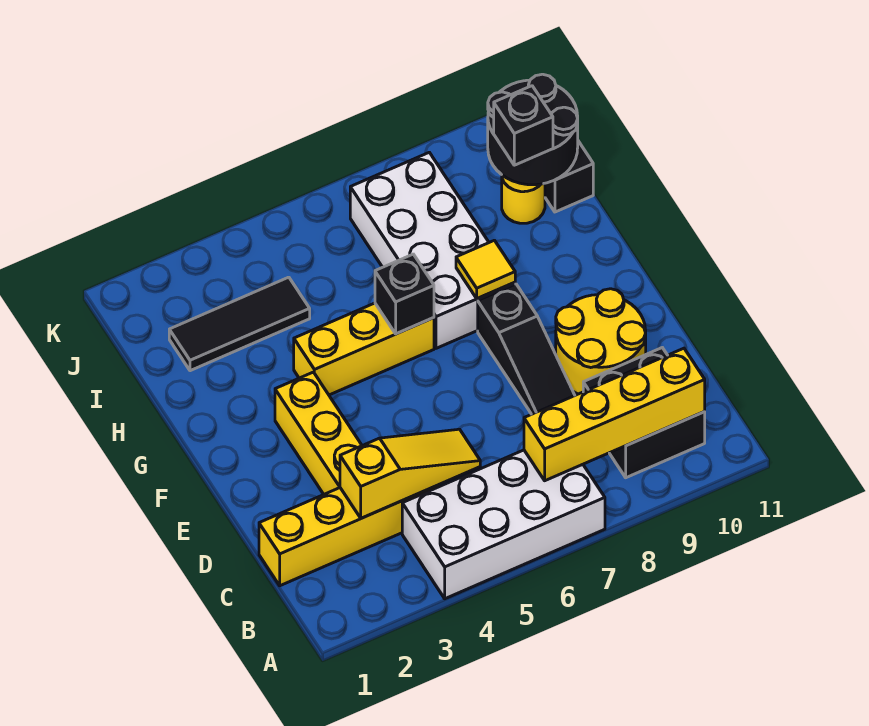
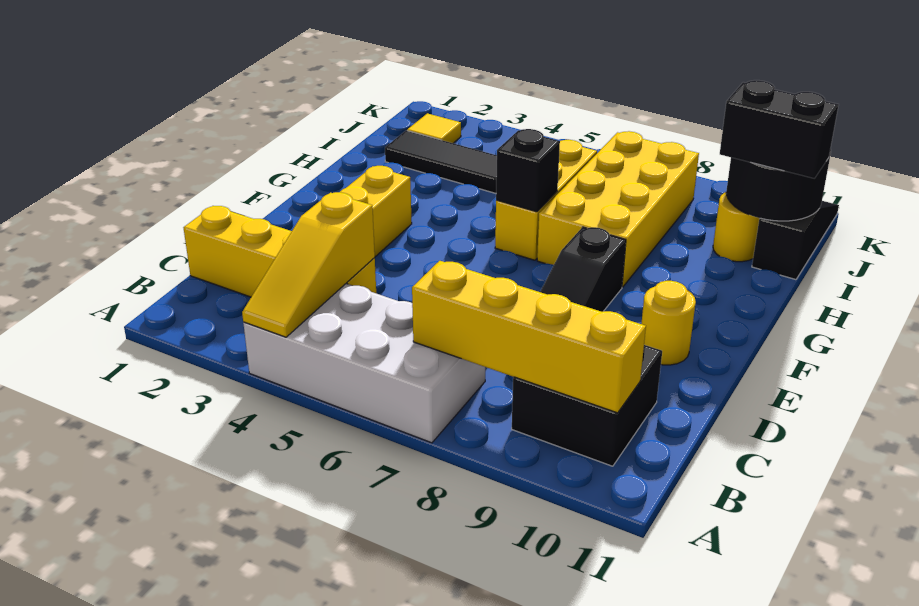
yellow 1x3 slope [340,429,480,518] -> yellow 1x3 slope turned to [242,192,375,337]
yellow 2x2 round brick [556,289,646,394] -> yellow 1x1 round brick [641,281,696,365]
yellow 1x3 brick [294,303,434,395] -> yellow 1x3 brick turned to [495,140,597,260]
white 2x4 brick [350,152,515,348] -> yellow 2x4 brick [537,131,699,287]
yellow 1x1 tile [456,240,515,299] -> yellow 1x1 tile moved to [407,113,461,143]
black 1x1 brick [494,86,553,165] -> black 1x2 brick [720,80,839,179]

